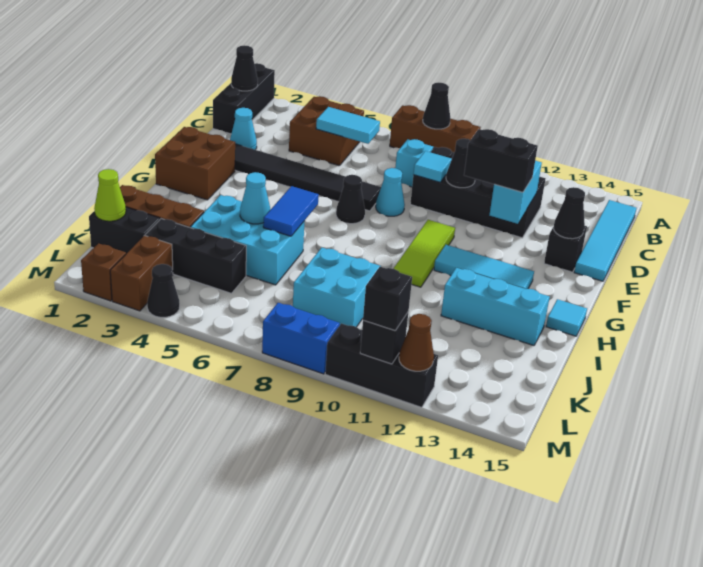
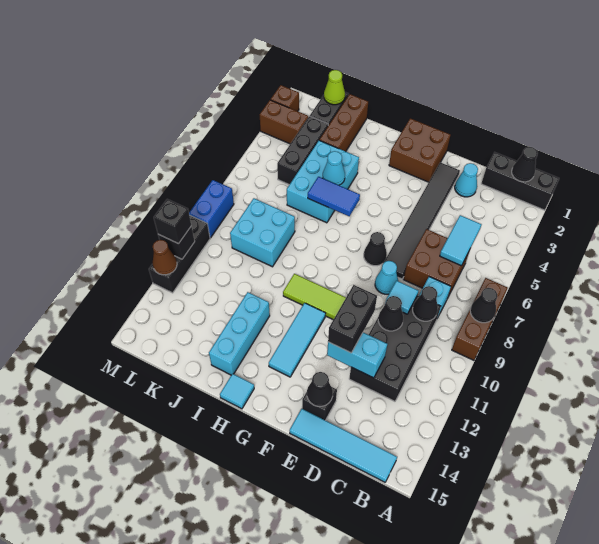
brown 2x2 brick [289,96,364,166] -> brown 2x2 brick moved to [404,229,470,297]
black 1x1 cone [147,264,180,317] -> black 1x1 cone moved to [413,286,438,321]

